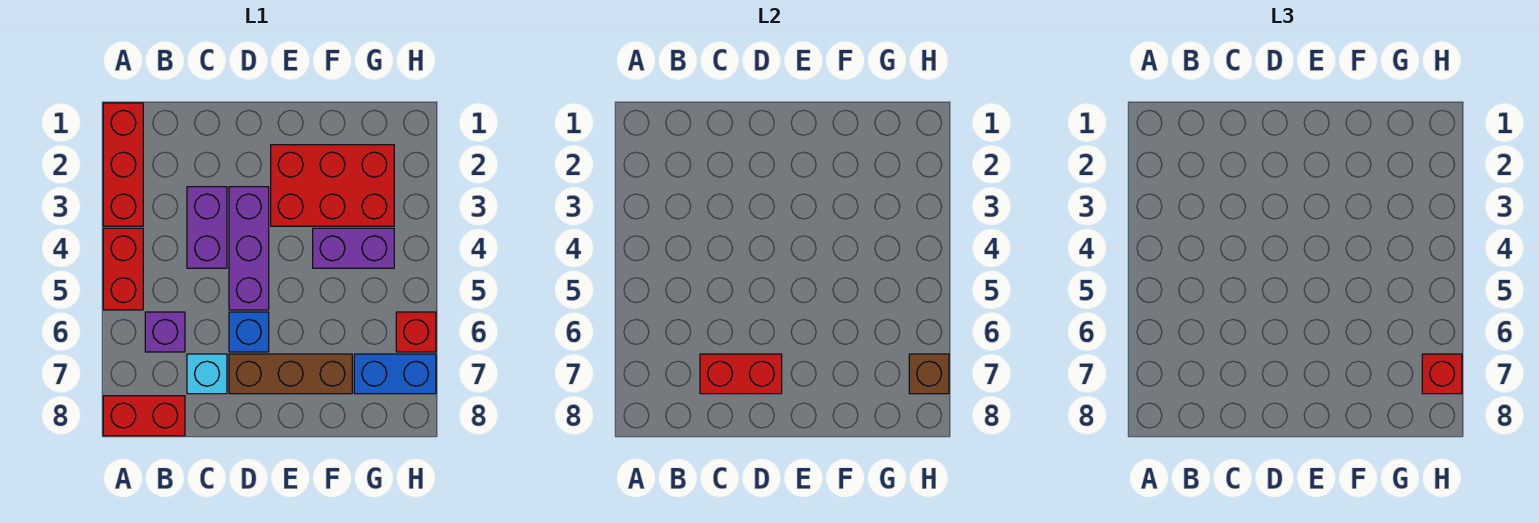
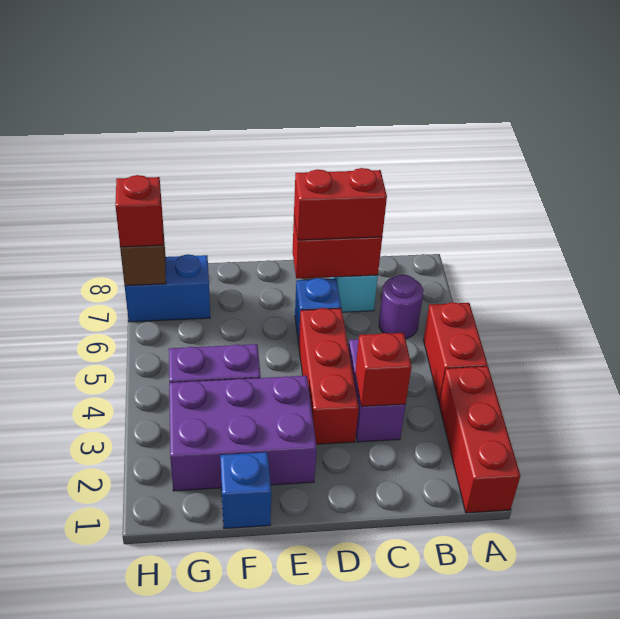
red 1x2 brick [103,396,185,436] -> red 1x2 brick moved to [294,168,387,240]
purple 1x1 brick [145,312,185,352] -> purple 1x1 round brick [379,275,423,339]
purple 1x3 brick [229,187,269,310] -> red 1x3 brick [299,308,359,444]
brown 1x3 brick [229,354,352,394] -> none
red 2x3 brick [271,145,394,226] -> purple 2x3 brick [169,376,317,491]
none -> blue 1x1 brick [220,452,271,529]
red 1x1 brick [396,312,436,352] -> red 1x1 brick moved to [355,333,412,407]

